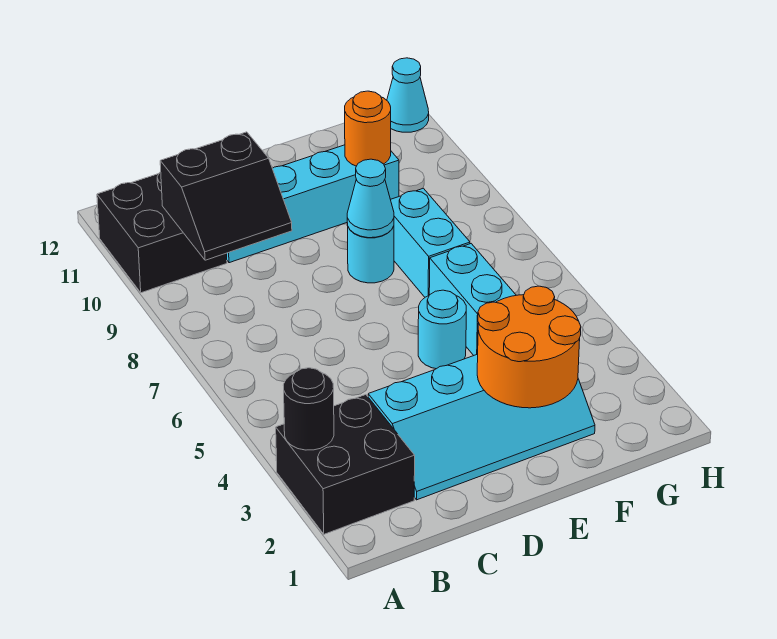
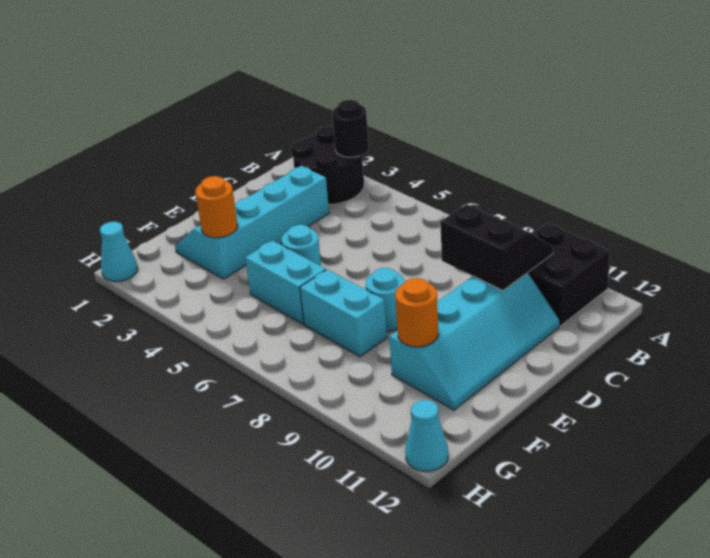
black 2x2 brick [276,395,415,534] -> black 2x2 round brick [291,126,364,205]
black 2x2 slope [160,132,292,260] -> black 2x2 slope turned to [440,204,553,291]
orange 2x2 round brick [477,286,581,408] -> orange 1x1 round brick [195,176,238,238]
cyan 1x1 cone [347,159,394,238] -> cyan 1x1 cone moved to [100,222,138,282]

